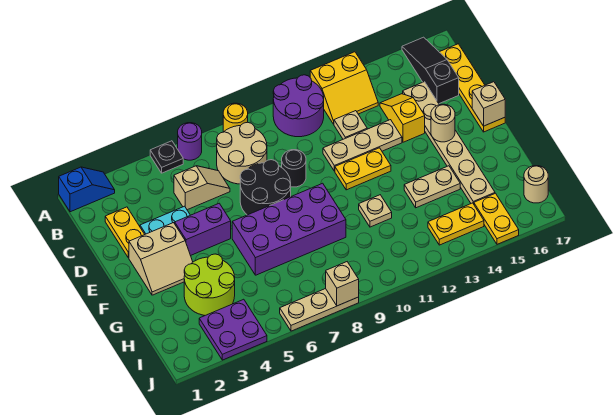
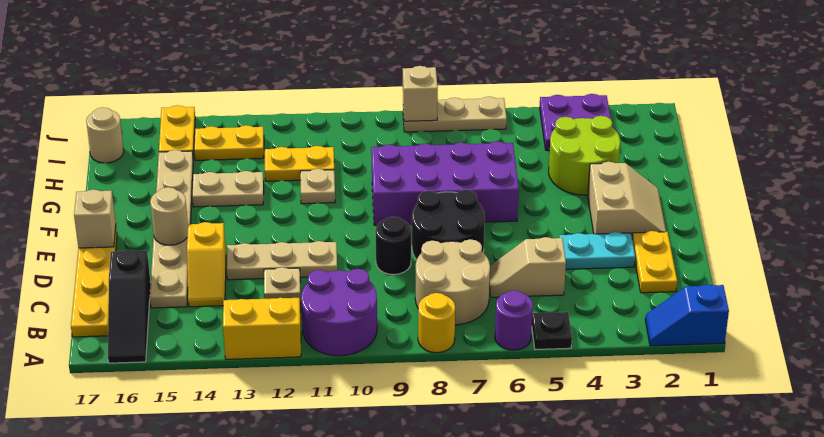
tan 2x2 slope [129,223,193,295] -> tan 2x2 slope turned to [588,162,666,236]
purple 1x2 brick [175,203,231,256] -> none
yellow 1x2 plate [335,148,391,190] -> yellow 1x2 plate moved to [265,146,334,181]

